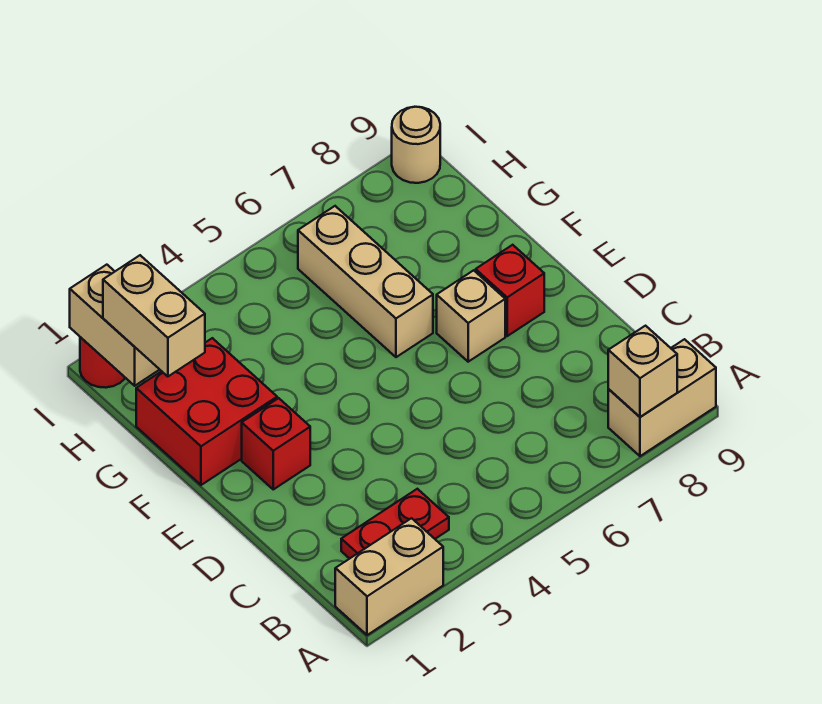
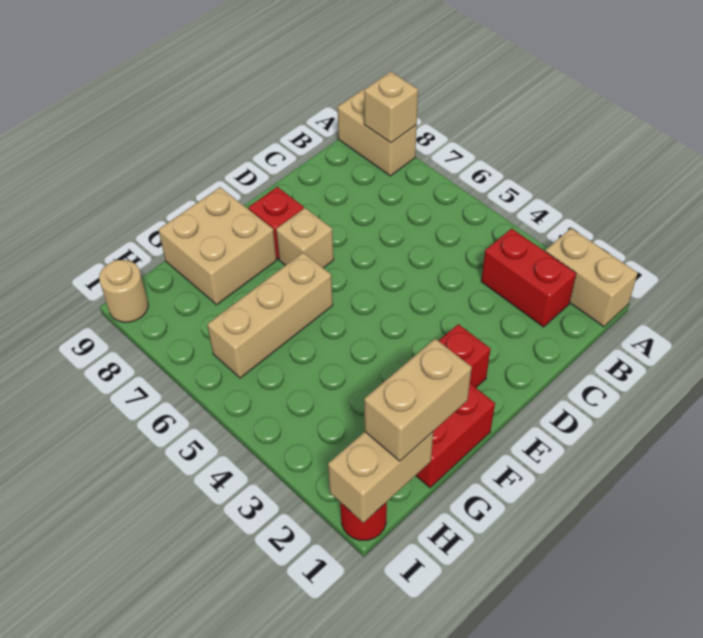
red 1x2 plate [341,489,449,559] -> red 1x2 brick [481,229,576,327]
none -> tan 2x2 brick [158,187,277,305]

